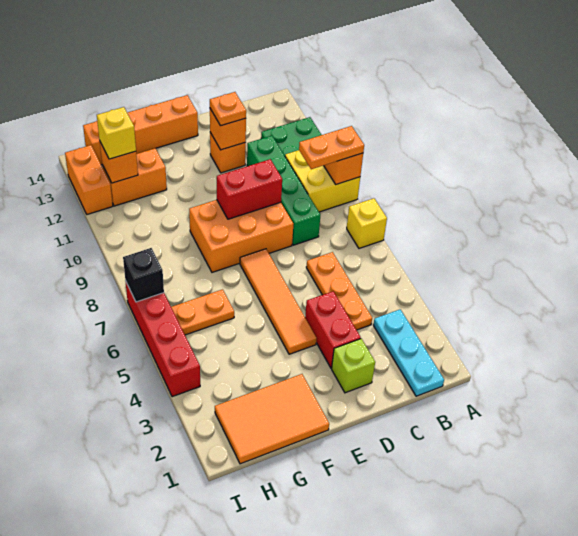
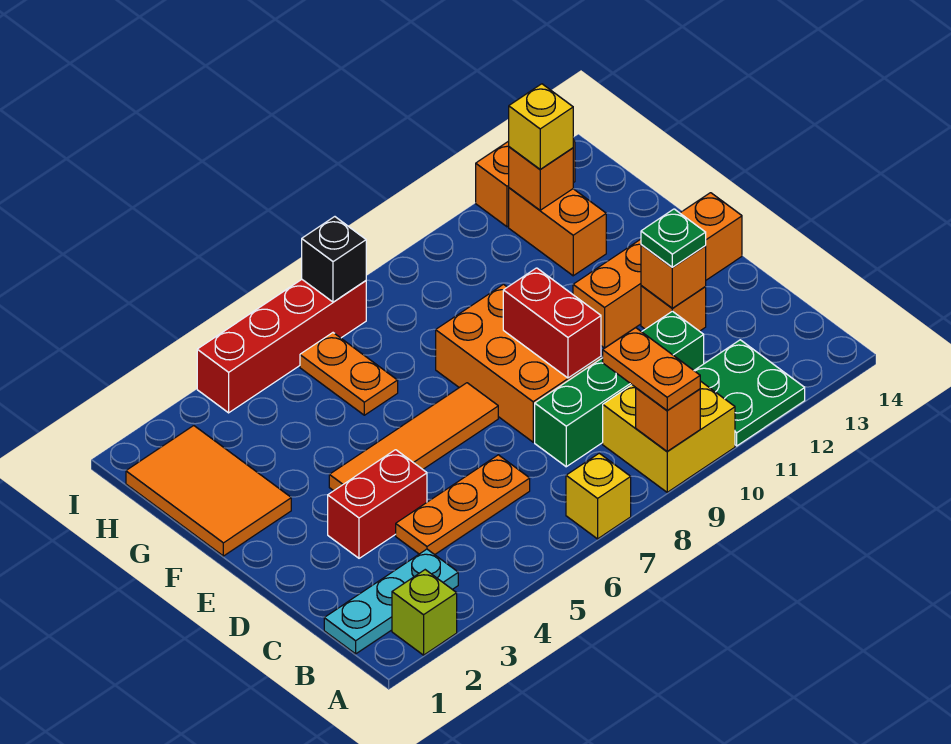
lime 1x1 brick [332,339,375,393] -> lime 1x1 brick moved to [392,570,457,655]
orange 1x1 plate [210,92,246,126] -> green 1x1 plate [641,209,706,267]
orange 1x4 brick [83,95,198,165] -> orange 1x4 brick turned to [573,193,742,348]

